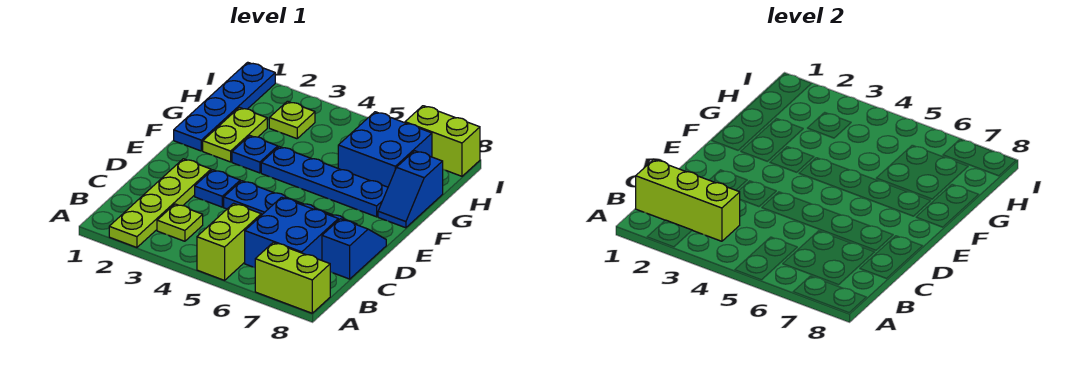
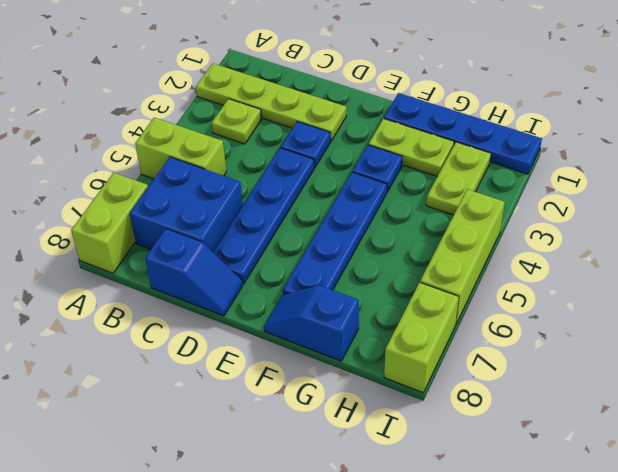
lime 1x3 brick [636,160,740,241] -> lime 1x3 brick moved to [420,189,505,324]
blue 2x2 brick [338,112,432,187] -> none
lime 1x1 plate [269,101,315,139] -> lime 1x2 plate [426,142,491,215]

